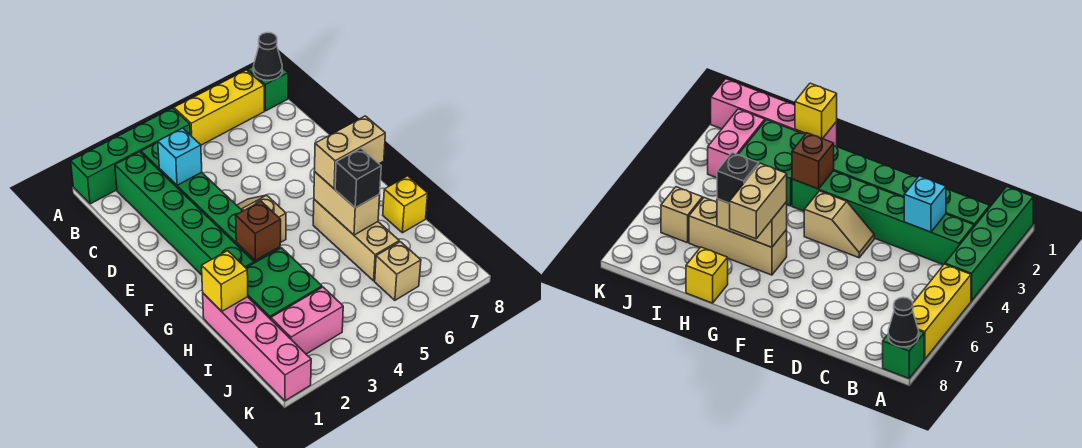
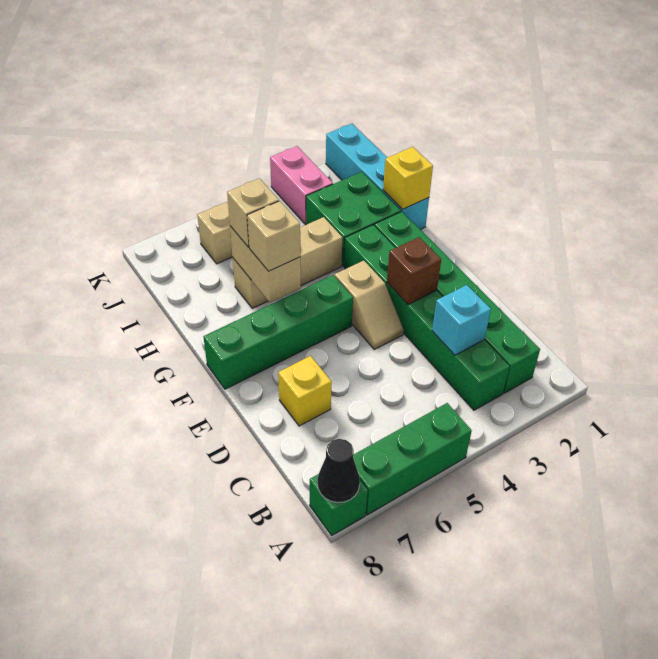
green 1x4 brick [71,108,190,204] -> green 1x4 brick moved to [203,275,353,389]
yellow 1x3 brick [174,70,264,145] -> green 1x3 brick [353,403,472,515]
brown 1x1 brick [236,201,281,261] -> brown 1x1 brick moved to [387,237,441,305]
tan 1x3 brick [313,199,399,281] -> tan 1x3 brick turned to [233,217,342,308]
tan 1x2 brick [315,116,385,189] -> tan 1x1 brick [247,201,300,271]
pink 1x4 brick [203,293,311,401] -> cyan 1x4 brick [326,124,429,230]
black 1x1 brick [335,148,381,208] -> tan 1x1 brick [227,178,279,247]
yellow 1x1 brick [383,176,428,233] -> yellow 1x1 brick moved to [278,356,332,426]
pink 1x2 brick [271,287,343,354] -> pink 1x2 brick turned to [270,146,333,224]

